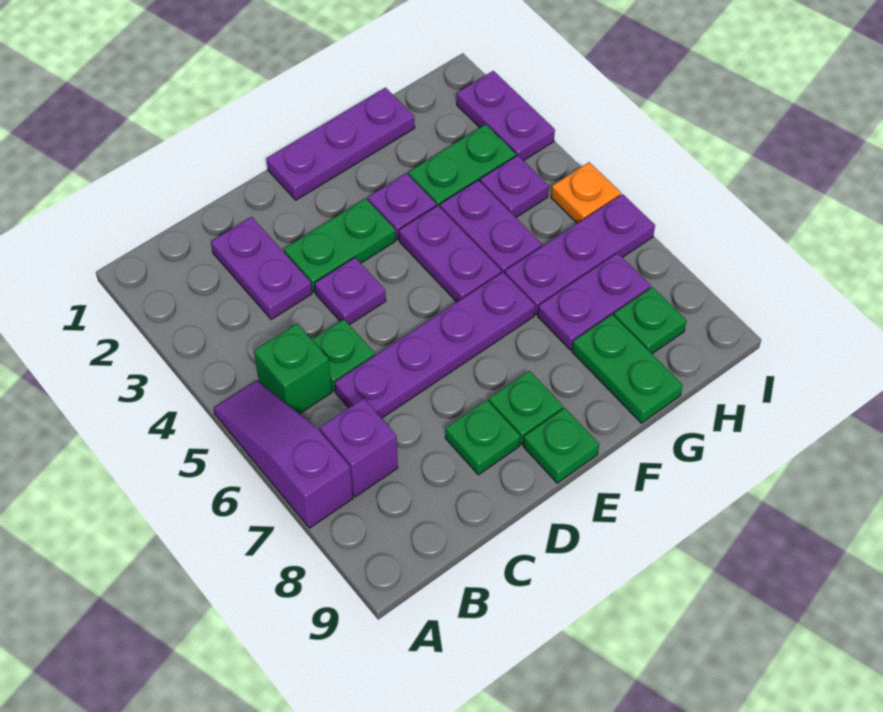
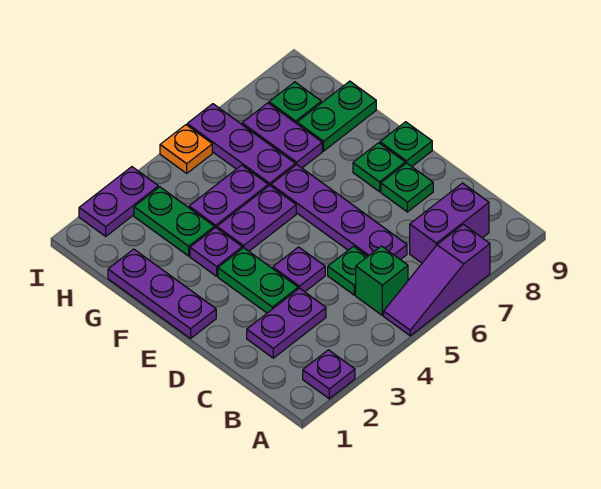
purple 1x1 brick [320,398,398,497] -> purple 1x2 brick [410,183,489,263]
purple 1x1 plate [480,155,549,217] -> purple 1x1 plate moved to [303,350,355,399]

